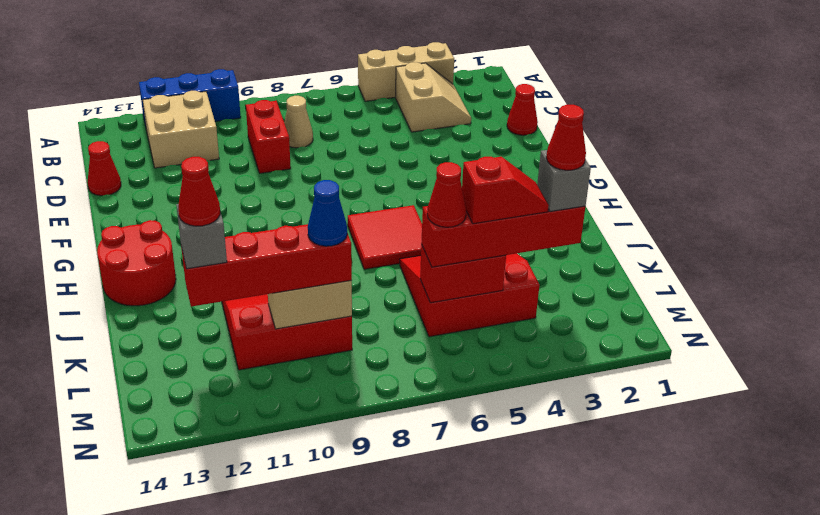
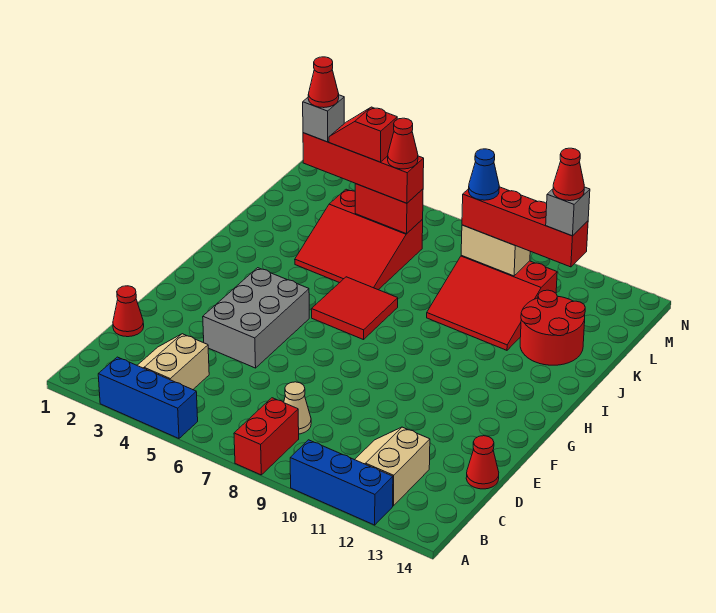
tan 1x3 brick [358,42,454,101] -> blue 1x3 brick [98,357,198,439]
tan 2x2 brick [143,91,219,168] -> tan 2x2 slope [355,427,430,506]
red 1x2 brick [246,100,291,173] -> red 1x2 brick moved to [234,398,299,475]
none -> grey 2x3 brick [203,268,309,368]
red 2x2 round brick [97,220,176,306] -> red 2x2 round brick moved to [520,290,585,365]

